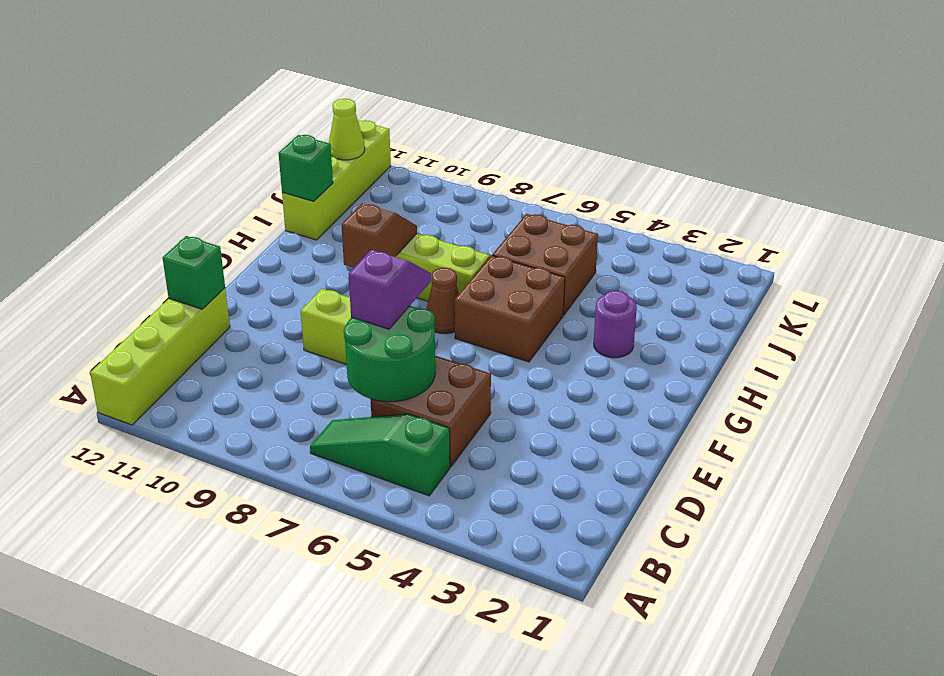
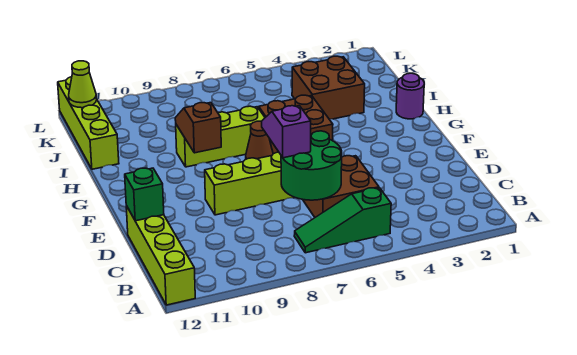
purple 1x1 round brick [594,291,637,358] -> purple 1x1 round brick moved to [396,73,424,119]
brown 2x2 brick [492,214,598,315] -> brown 2x2 brick moved to [292,56,365,119]
green 1x1 brick [279,135,333,201] -> none

